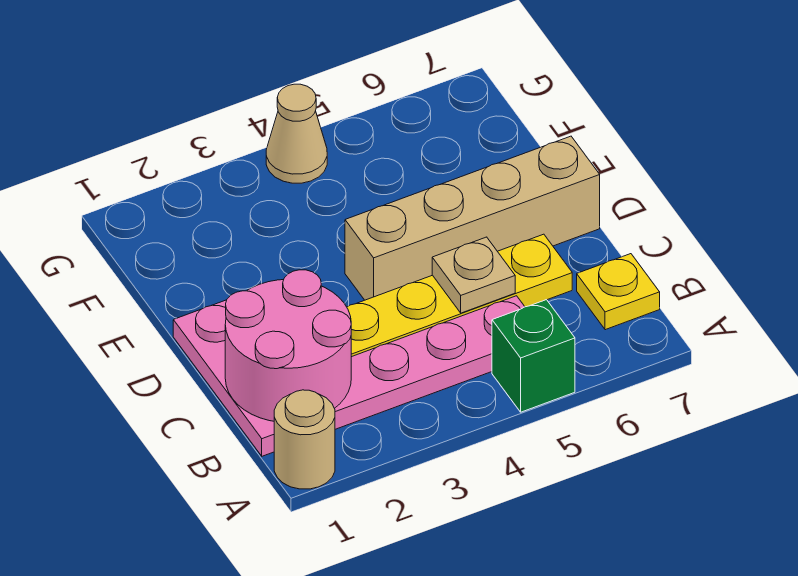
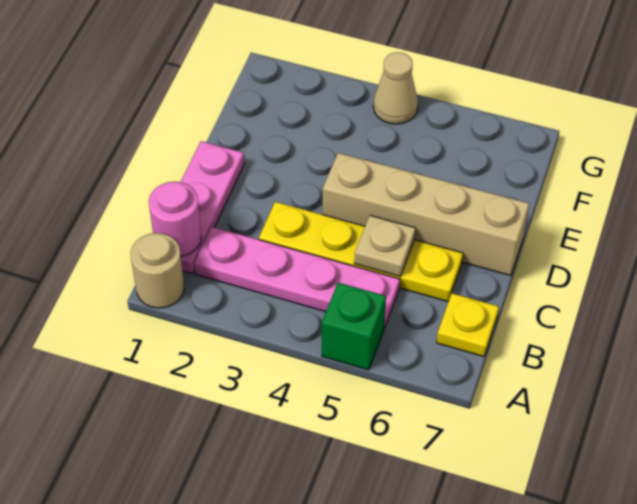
pink 2x2 round brick [225,270,351,421] -> pink 1x1 round brick [149,182,202,256]

